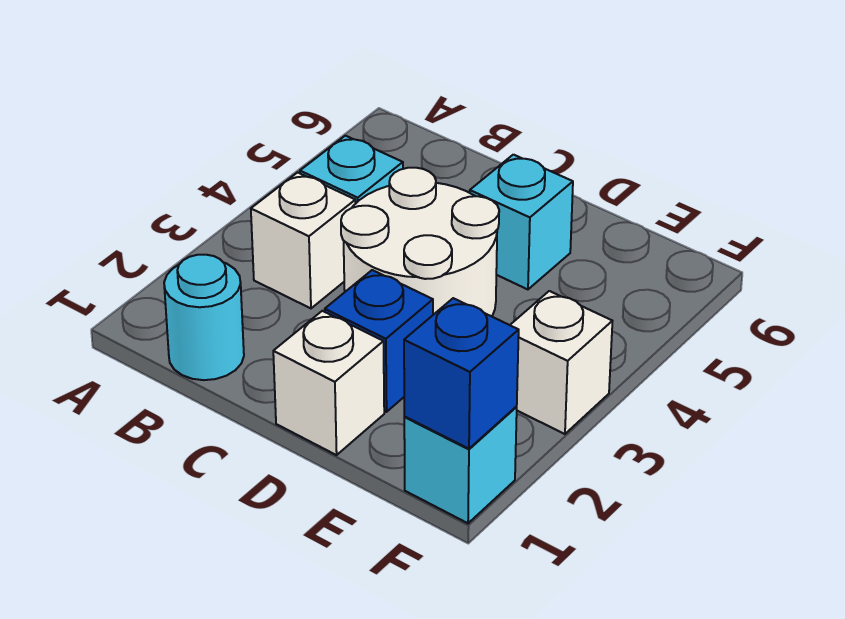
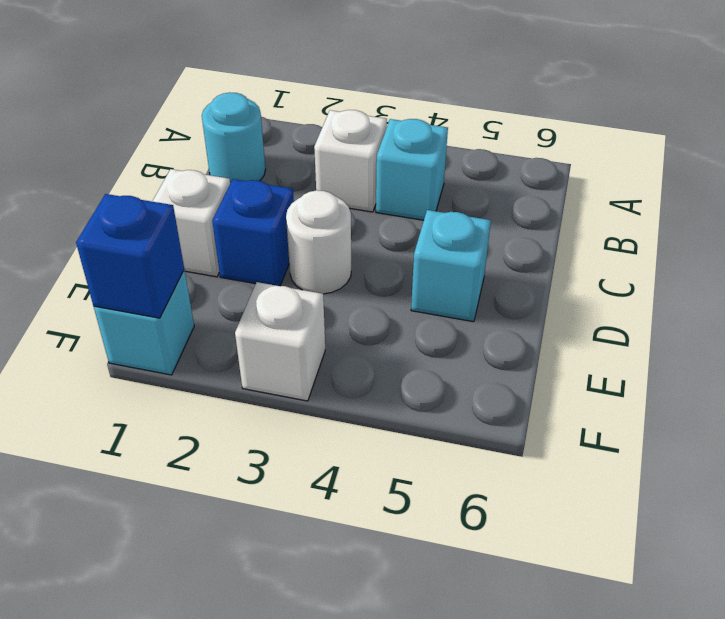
white 2x2 round brick [341,168,499,316] -> white 1x1 round brick [286,190,351,294]

